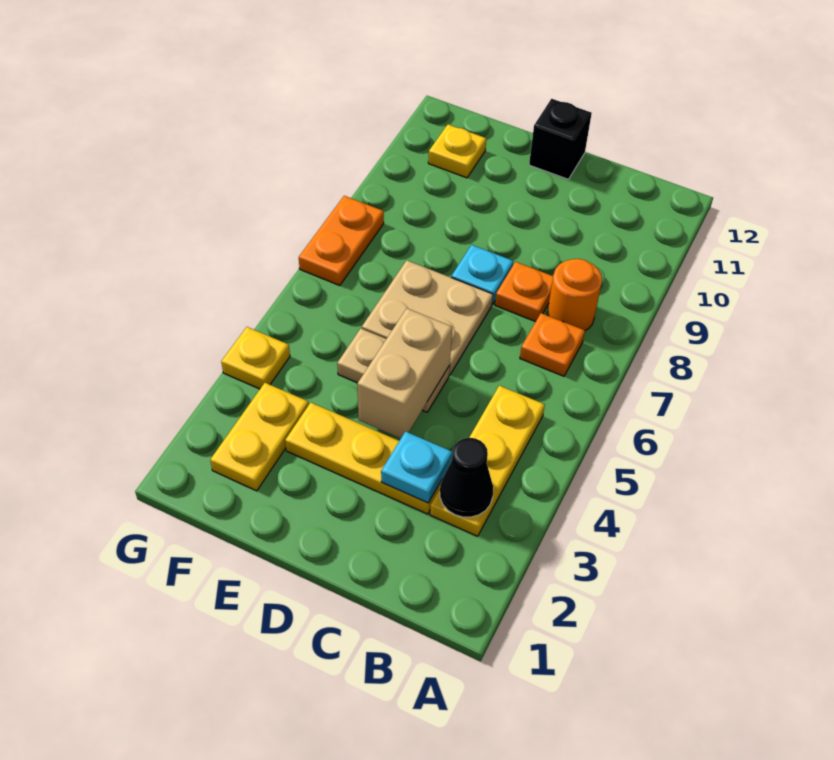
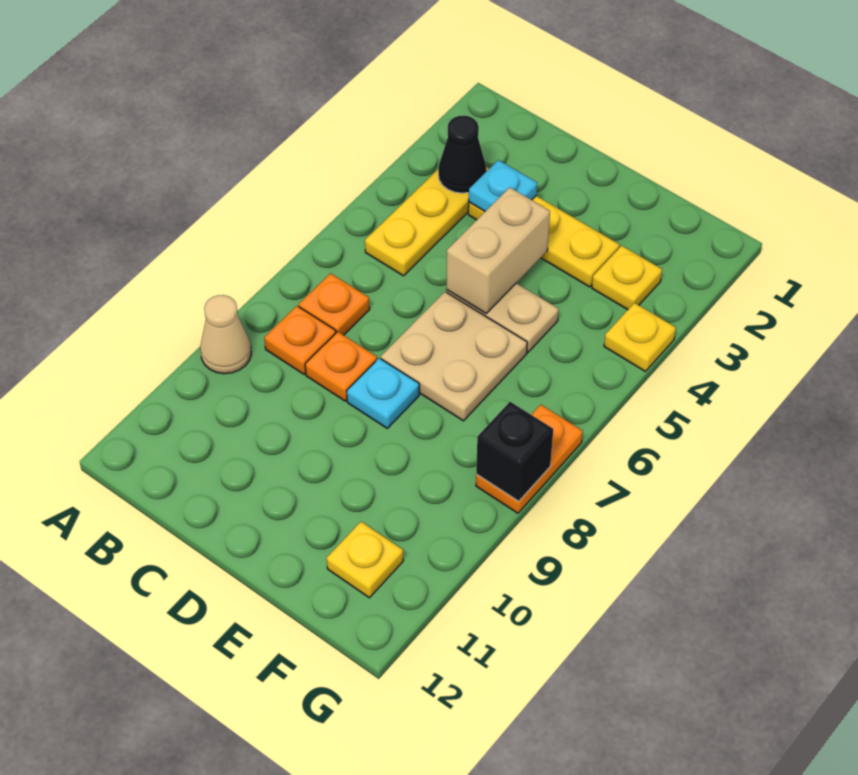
none -> tan 1x1 cone [200,295,251,374]
orange 1x1 round brick [547,259,602,331] -> orange 1x1 plate [264,306,336,374]
black 1x1 brick [529,99,592,179] -> black 1x1 brick moved to [476,402,553,501]
yellow 1x2 plate [210,383,309,491] -> yellow 1x1 plate [592,246,662,310]

